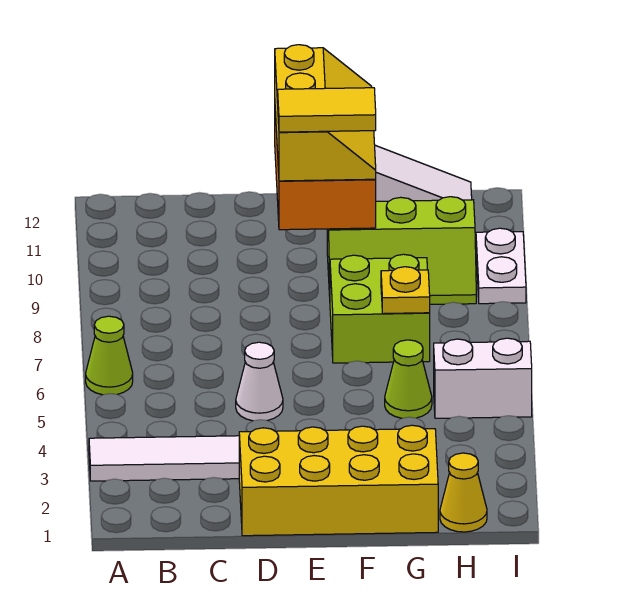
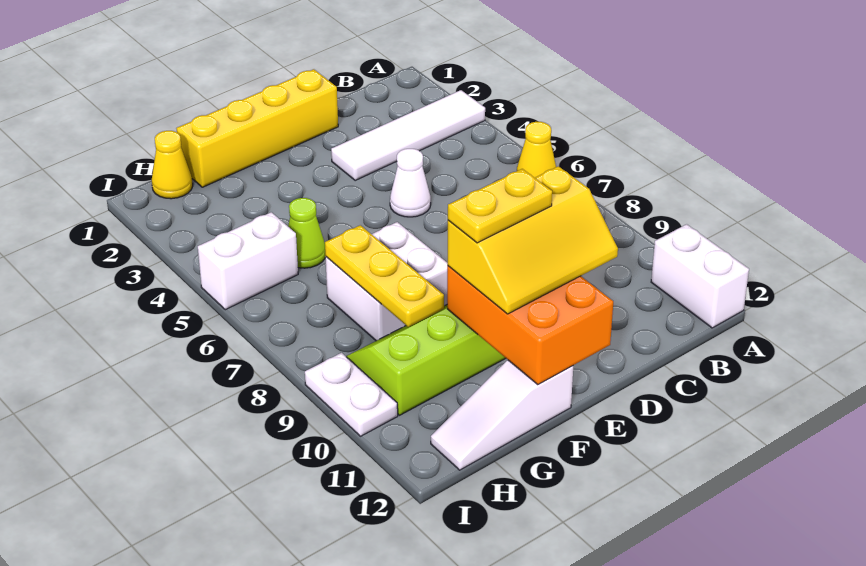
lime 1x1 cone [86,316,133,395] -> yellow 1x1 cone [517,122,556,178]
none -> white 1x2 brick [651,224,749,328]
yellow 2x4 brick [239,425,438,536] -> yellow 1x4 brick [176,69,338,187]
yellow 2x3 slope [275,45,376,181] -> yellow 2x3 slope turned to [447,166,618,314]
yellow 1x2 tile [278,88,376,132] -> yellow 1x2 plate [448,169,552,243]
lime 2x2 brick [330,254,430,363] -> white 2x2 brick [325,222,448,341]
yellow 1x1 plate [381,267,430,314] -> yellow 1x3 plate [325,225,444,327]

